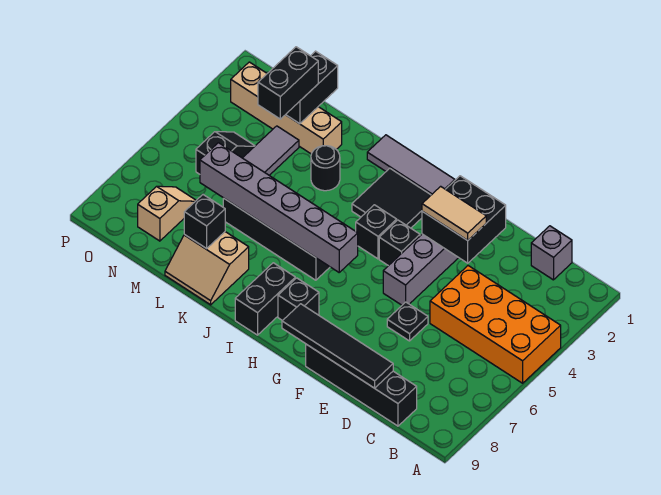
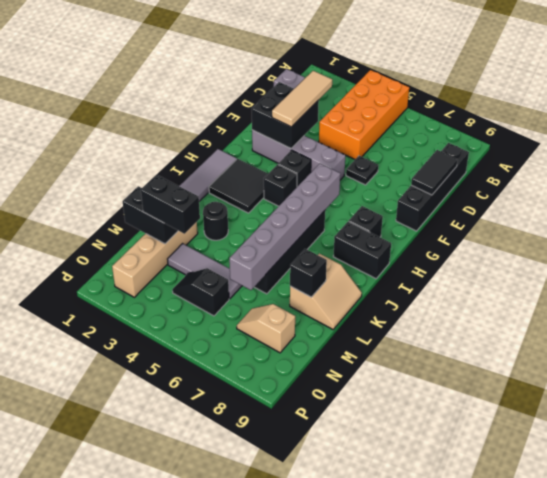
black 1x4 tile [282,304,393,388] -> black 1x2 tile [411,150,458,195]
tan 1x2 tile [422,186,486,240] -> tan 1x3 tile [272,71,332,127]

